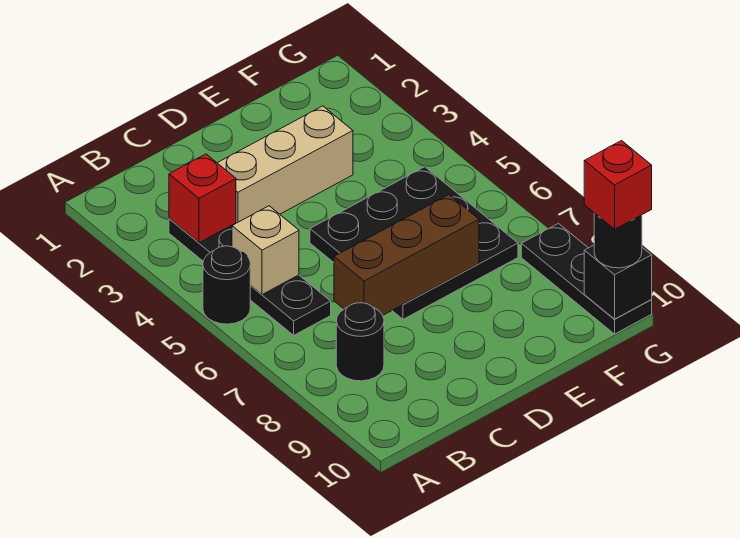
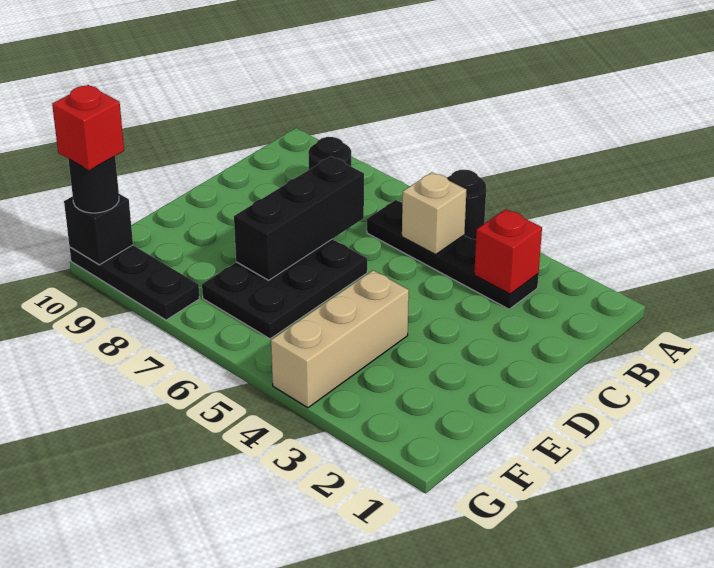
tan 1x3 brick [218,106,353,223] -> tan 1x3 brick moved to [271,270,409,408]
brown 1x3 brick [334,195,479,315] -> black 1x3 brick [234,156,364,280]
black 3x3 plate [310,167,518,319] -> black 2x3 plate [202,239,367,339]

